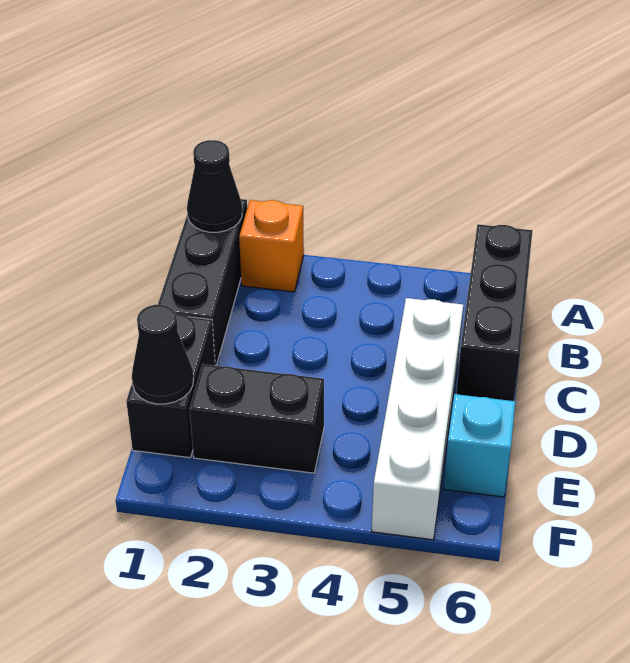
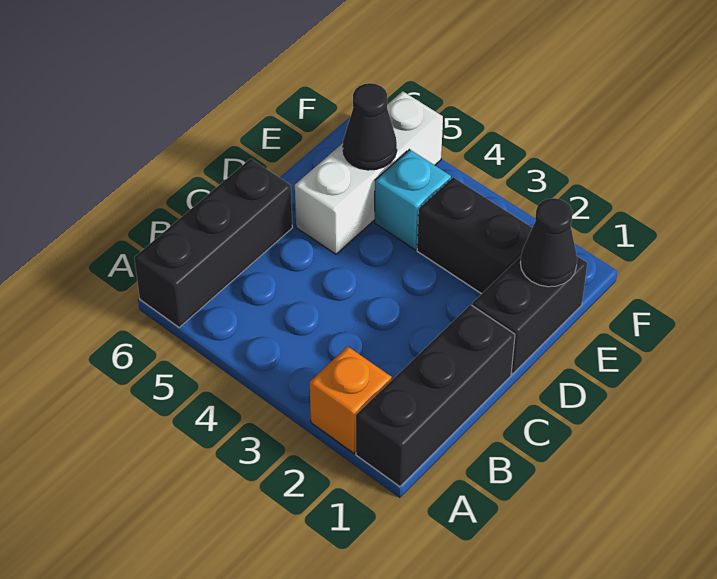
black 1x1 cone [187,140,242,232] -> black 1x1 cone moved to [343,83,397,170]
white 1x4 brick [372,298,463,540] -> white 1x3 brick [295,91,443,254]
cyan 1x1 brick [444,394,515,497] -> cyan 1x1 brick moved to [375,149,451,250]

